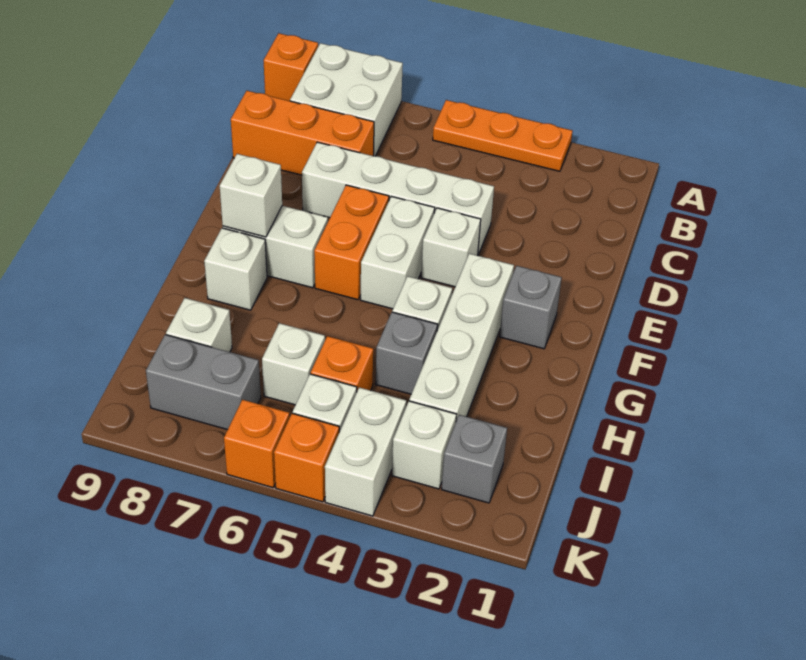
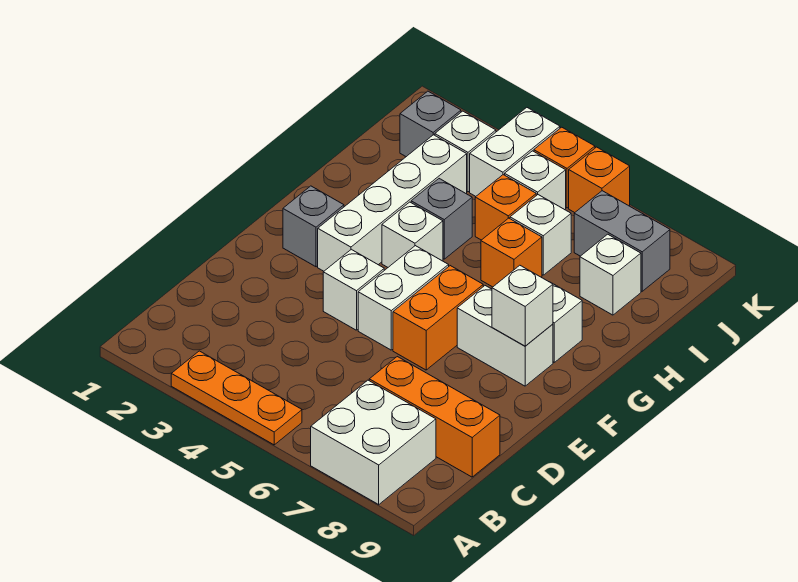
orange 1x1 brick [264,33,318,101] -> orange 1x1 brick moved to [481,218,542,287]
white 1x4 brick [302,142,494,255] -> none

